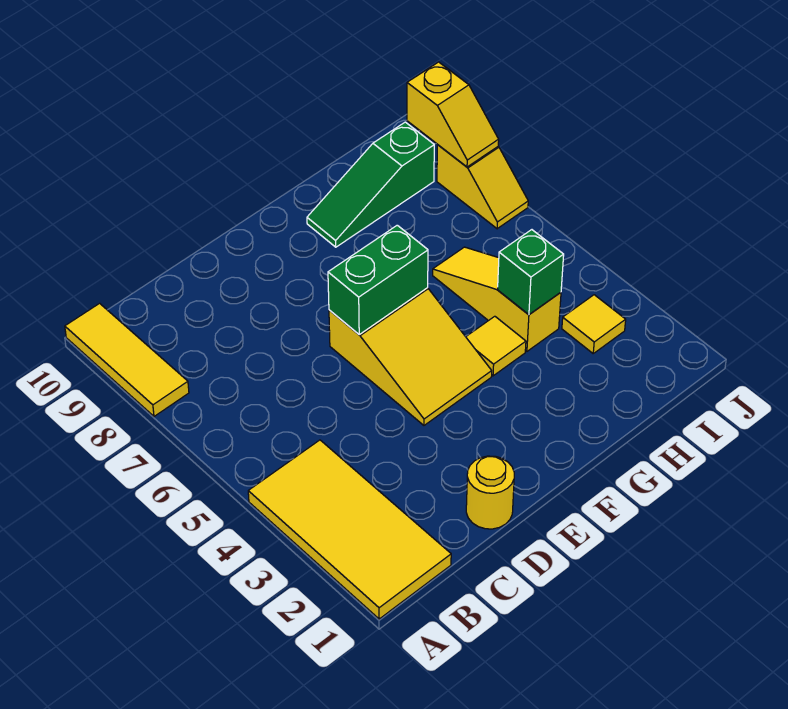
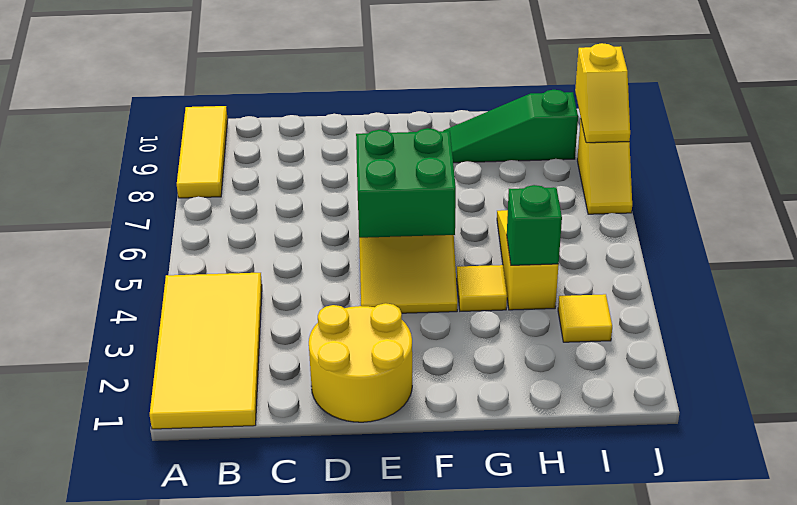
yellow 1x1 round brick [466,456,514,529] -> yellow 2x2 round brick [309,303,412,422]
green 1x2 brick [328,225,428,334] -> green 2x2 brick [356,128,456,238]

